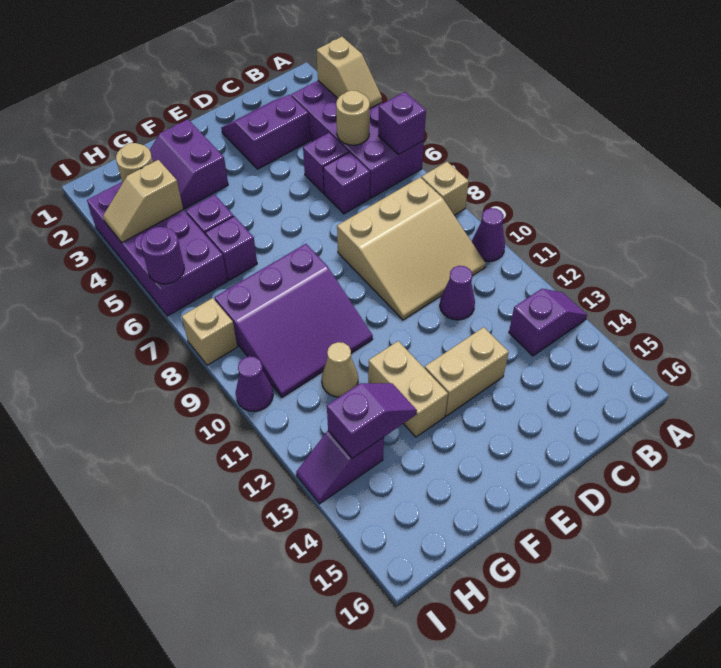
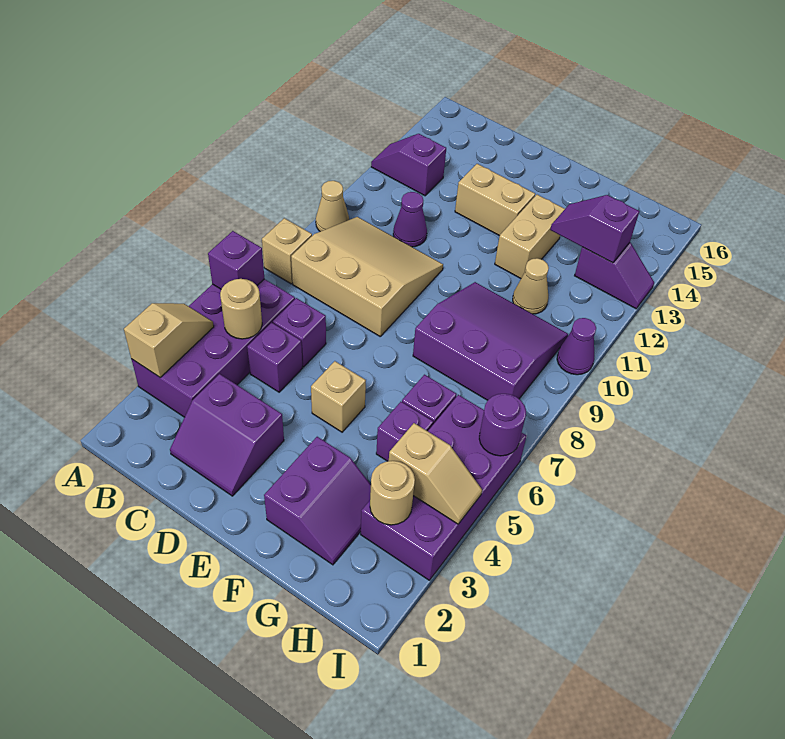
purple 1x1 cone [472,208,505,262] -> tan 1x1 cone [316,181,349,232]
tan 1x1 brick [182,298,237,365] -> tan 1x1 brick moved to [311,361,366,432]

